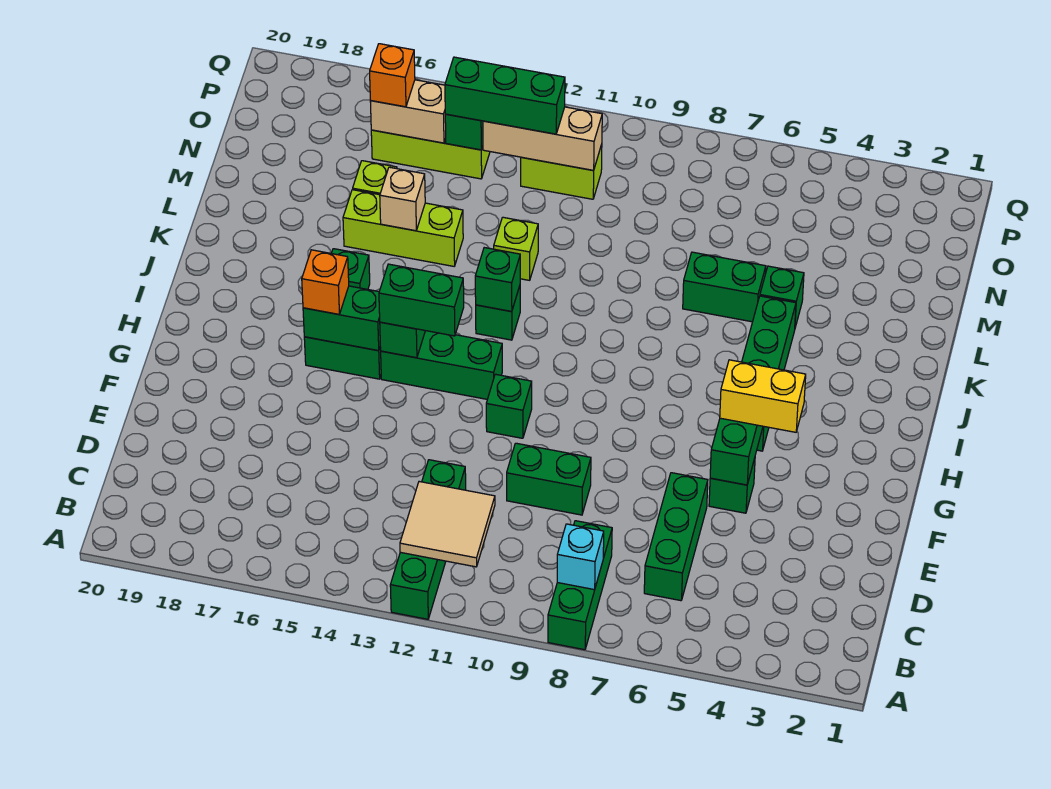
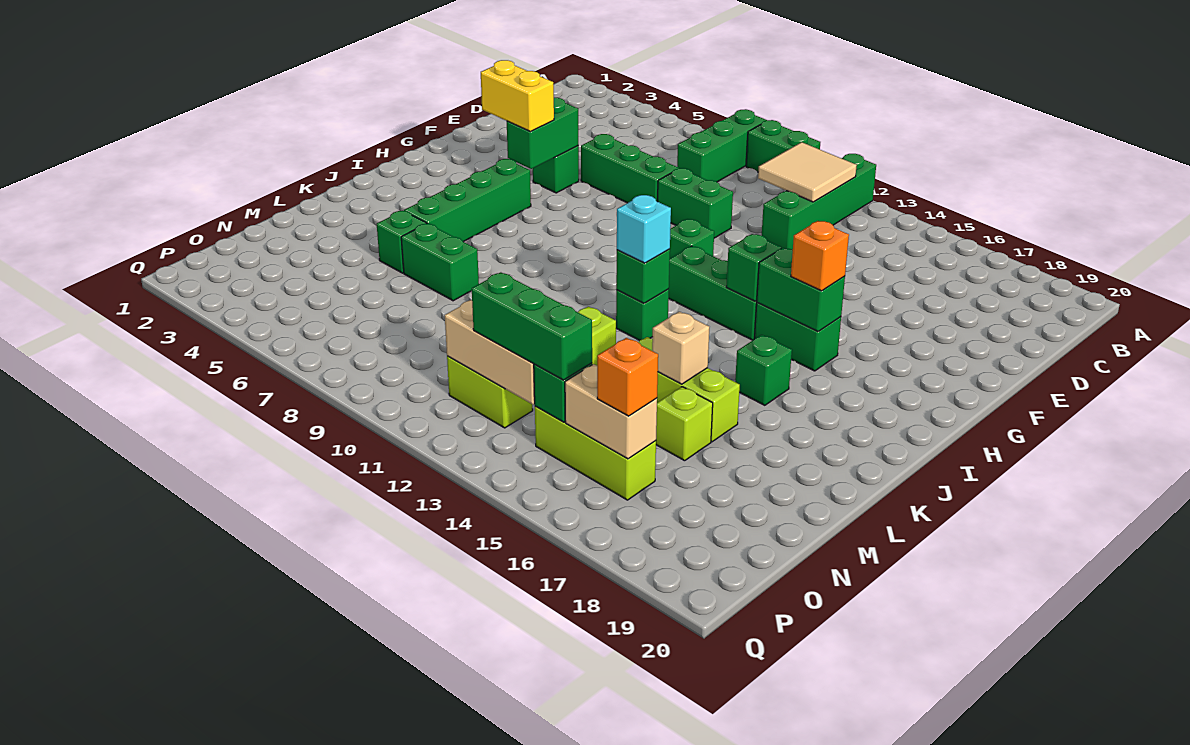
cyan 1x1 brick [557,524,604,590] -> cyan 1x1 brick moved to [617,195,671,263]
green 1x3 brick [644,473,708,601] -> green 1x3 brick turned to [581,134,678,203]
green 1x2 brick [379,264,464,336] -> green 1x2 brick moved to [746,120,820,172]

